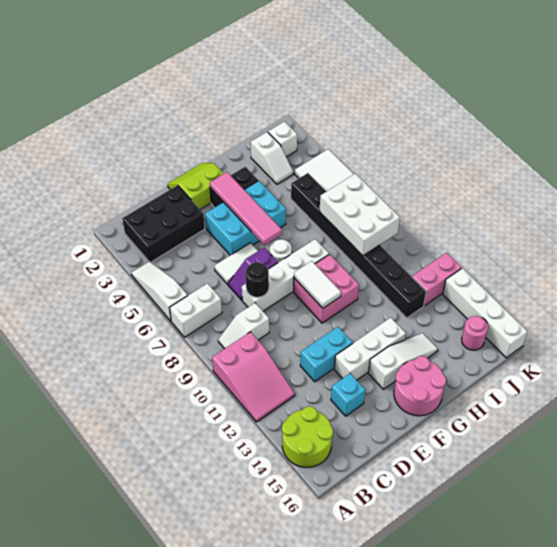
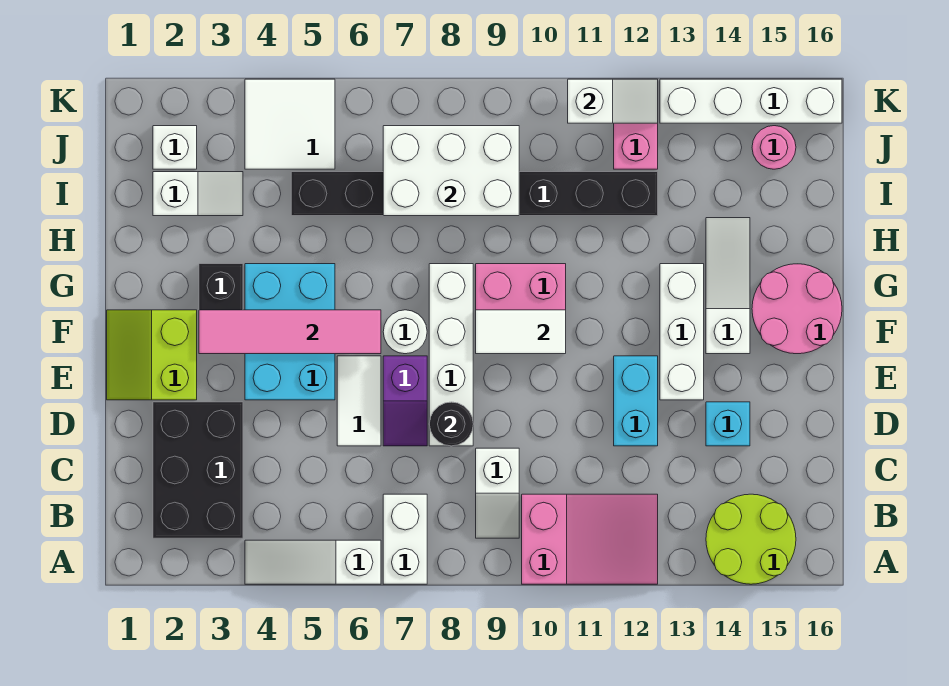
none -> white 1x2 slope [568,79,658,123]

